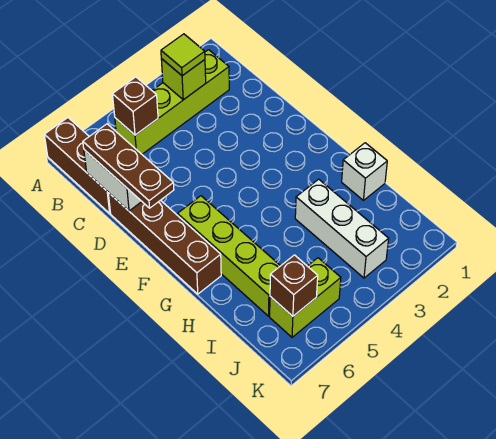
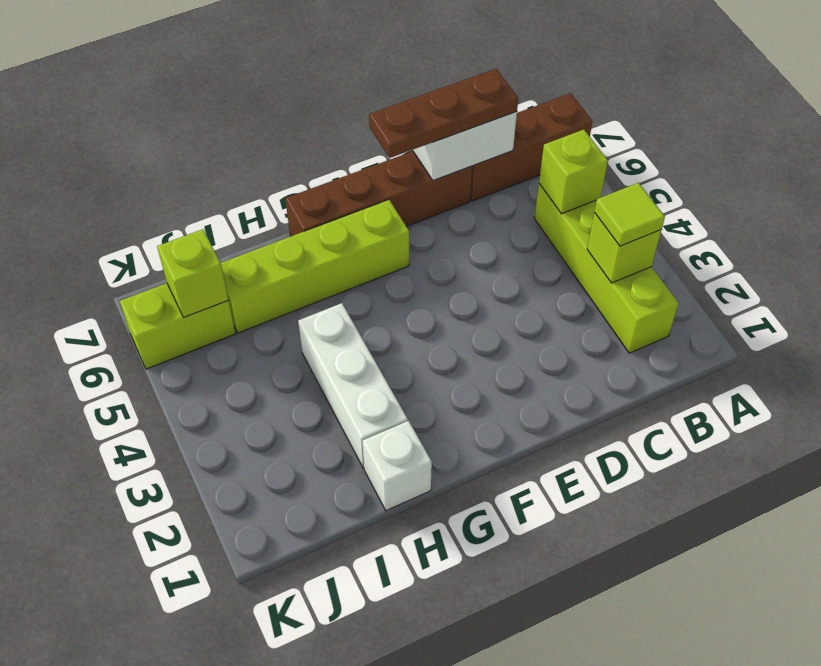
brown 1x1 brick [112,77,158,135] -> lime 1x1 brick [539,130,608,214]
white 1x3 brick [295,179,389,278] -> white 1x3 brick turned to [298,303,408,468]
lime 1x2 brick [270,258,341,337] -> lime 1x2 brick turned to [120,283,236,369]
brown 1x1 brick [270,255,318,316] -> lime 1x1 brick [157,229,228,317]

